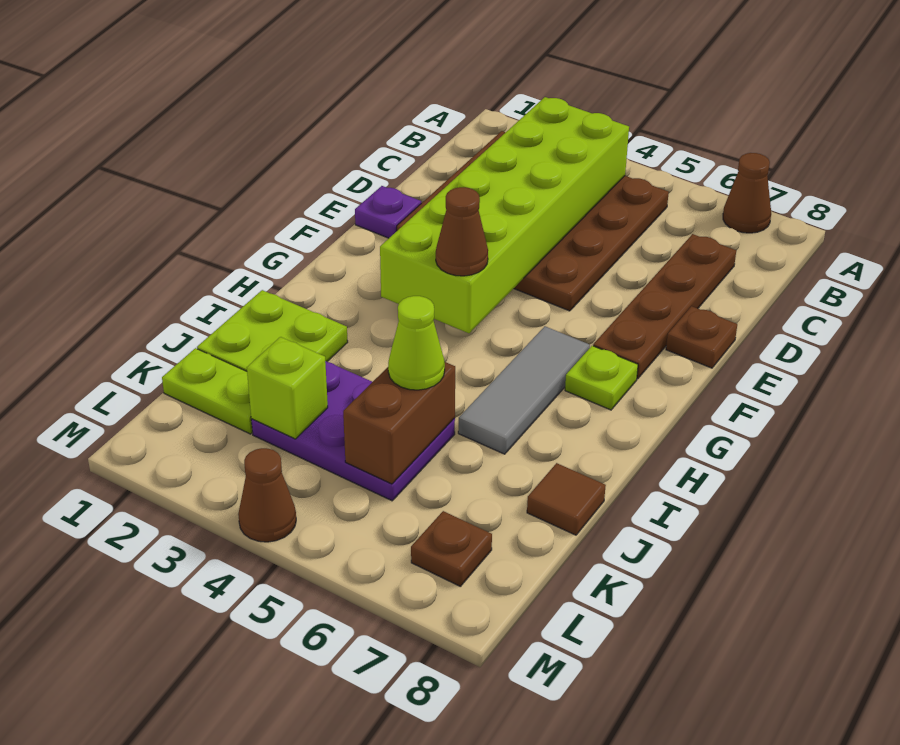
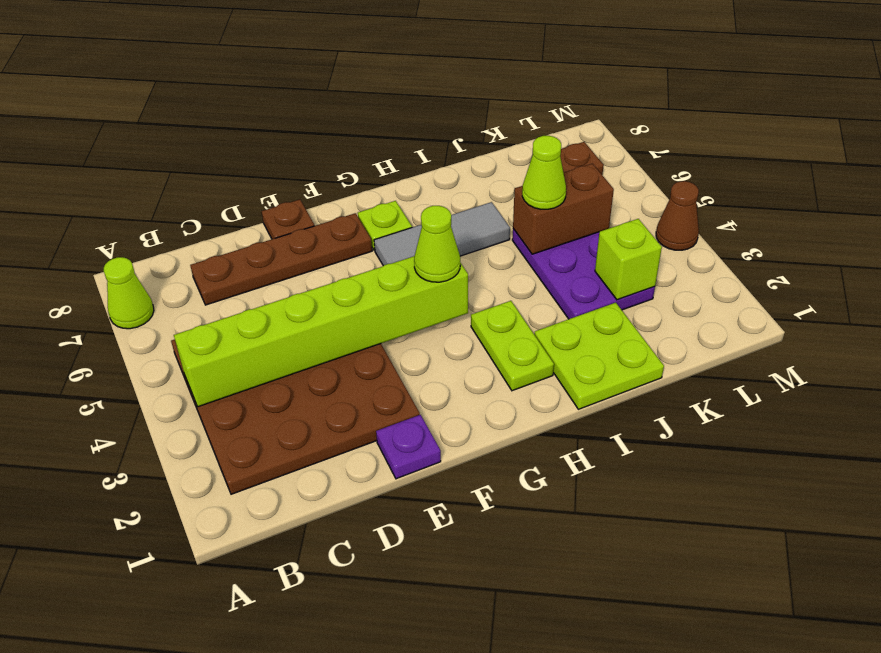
brown 1x1 cone [723,153,771,233] -> lime 1x1 cone [104,257,154,329]
lime 2x6 brick [380,97,629,333] -> lime 1x6 brick [174,256,468,407]
brown 1x1 cone [436,187,488,276] -> lime 1x1 cone [414,206,460,282]
brown 1x1 tile [527,463,606,535] -> none
lime 1x2 plate [162,348,252,434] -> lime 1x2 plate moved to [471,301,554,391]

